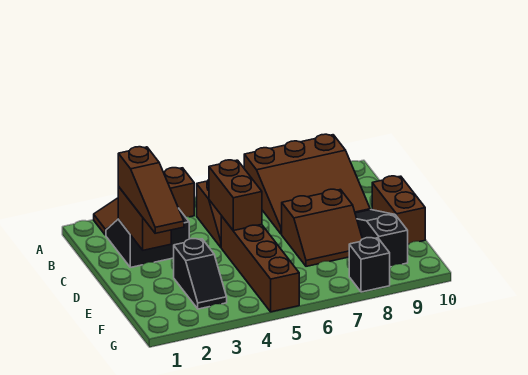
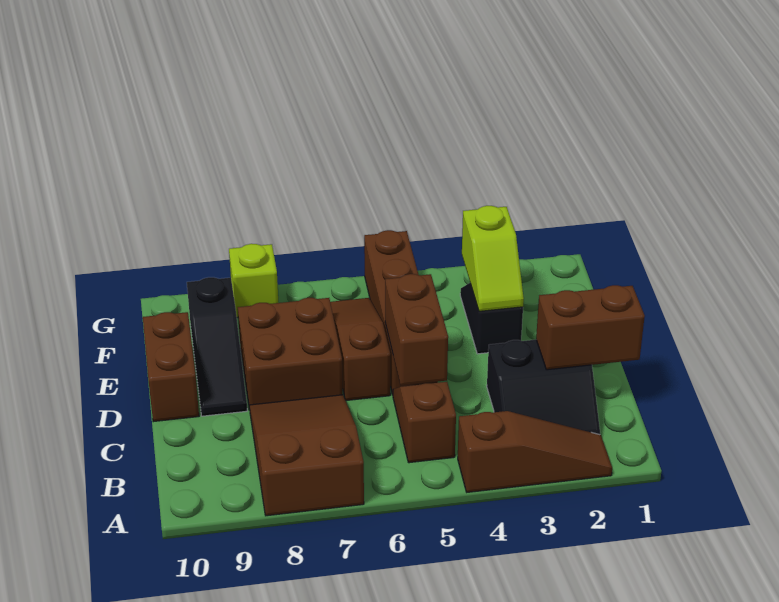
brown 3x3 slope [244,134,370,234] -> brown 2x3 slope [249,395,364,516]
brown 1x2 brick [118,187,171,250] -> brown 1x2 brick turned to [536,285,645,370]
brown 1x3 slope [118,147,184,233] -> brown 1x3 slope moved to [330,298,390,401]
brown 2x2 slope [282,189,362,266] -> brown 2x2 brick [238,298,343,409]
none -> lime 1x2 slope [462,206,524,311]
black 1x1 brick [349,238,390,292] -> lime 1x1 brick [229,244,278,317]

